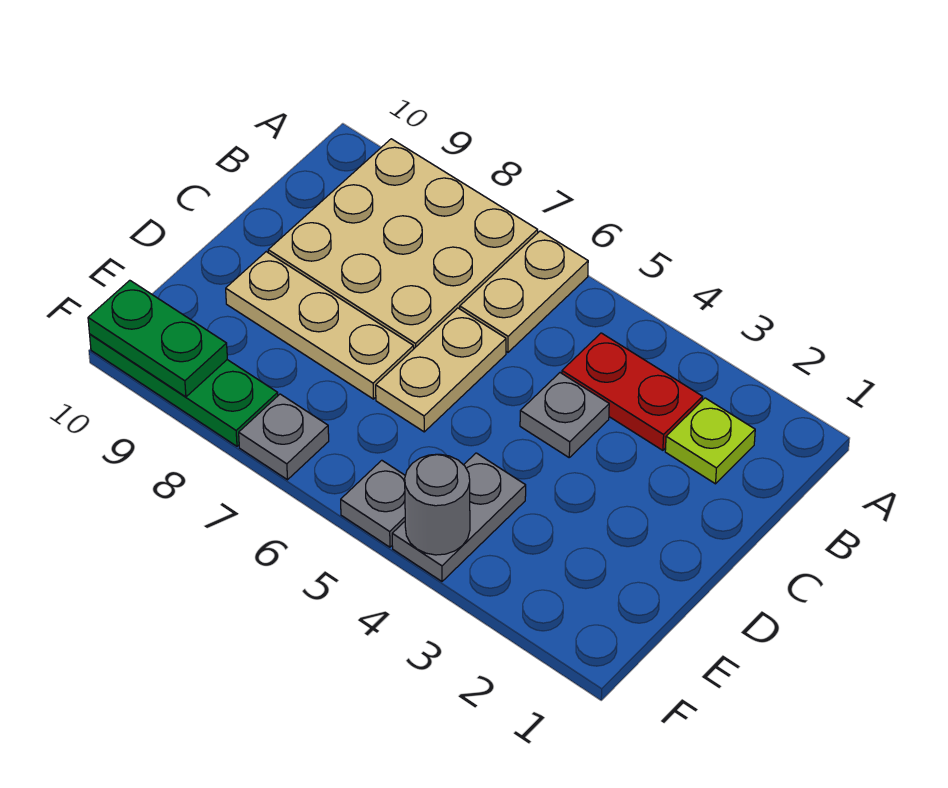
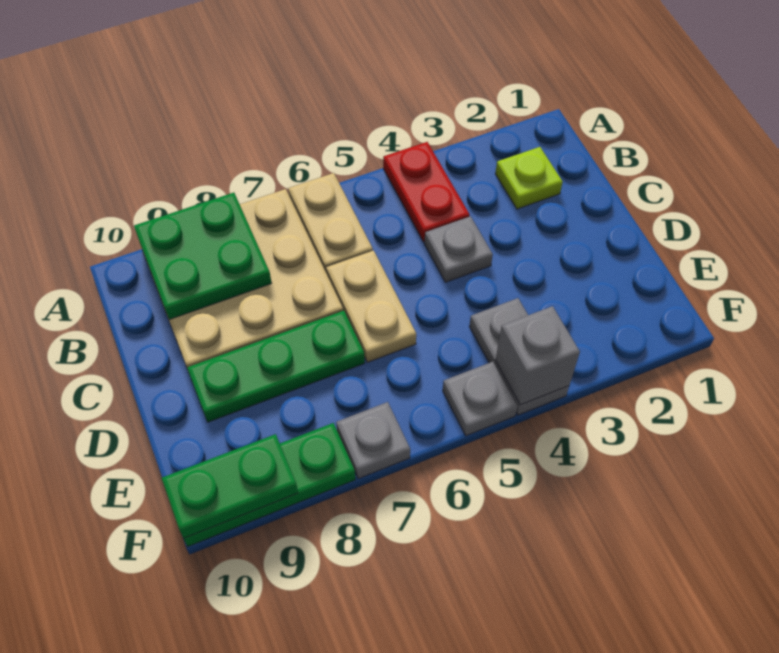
none -> green 2x2 plate [134,193,272,320]
red 1x2 plate [562,333,703,450] -> red 1x2 plate turned to [383,142,470,242]
tan 1x3 plate [226,252,414,399] -> green 1x3 plate [187,311,365,422]
grey 1x1 round brick [405,454,470,555] -> grey 1x1 brick [496,306,580,405]

